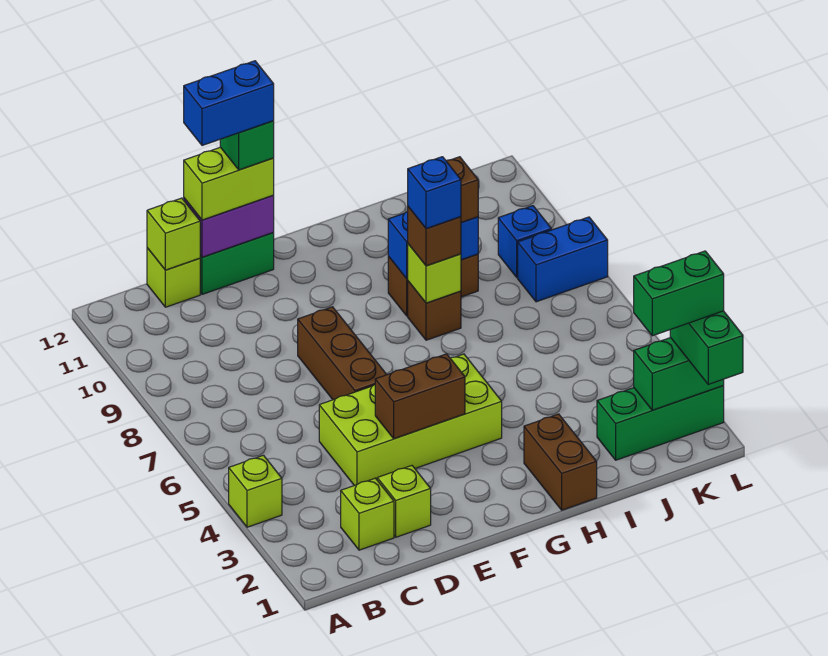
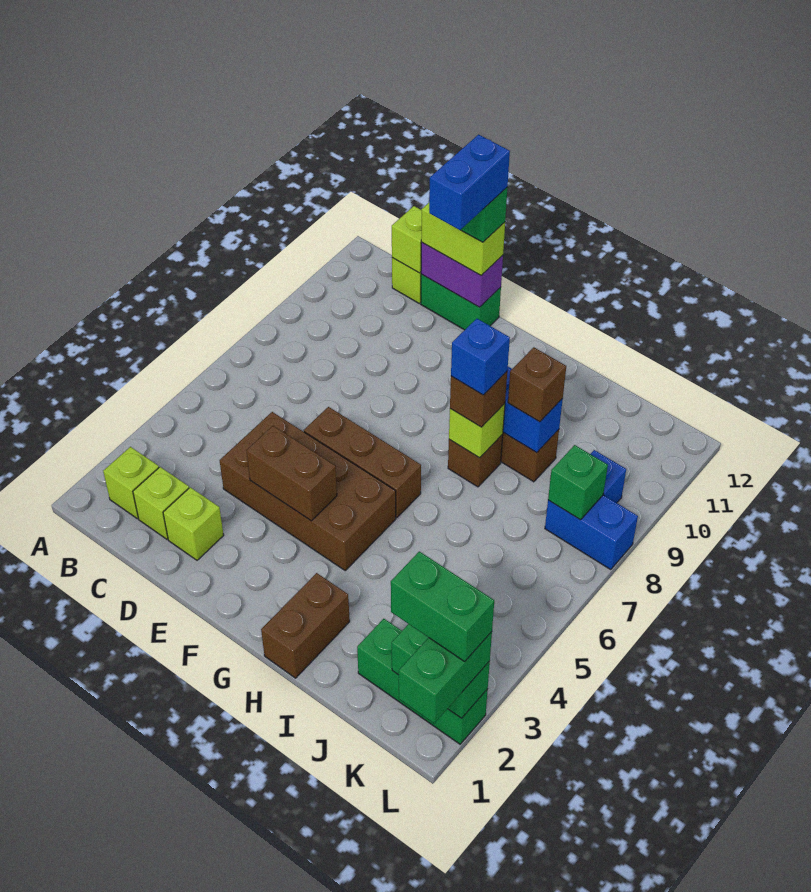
lime 1x1 brick [229,455,282,527] -> lime 1x1 brick moved to [103,447,159,519]
lime 2x4 brick [319,354,502,486] -> brown 2x4 brick [220,412,396,570]
blue 1x2 brick [184,61,274,146] -> blue 1x2 brick turned to [429,135,510,230]
brown 1x3 brick [298,307,387,400] -> brown 1x3 brick turned to [304,407,421,518]
none -> green 1x1 brick [548,445,608,520]

